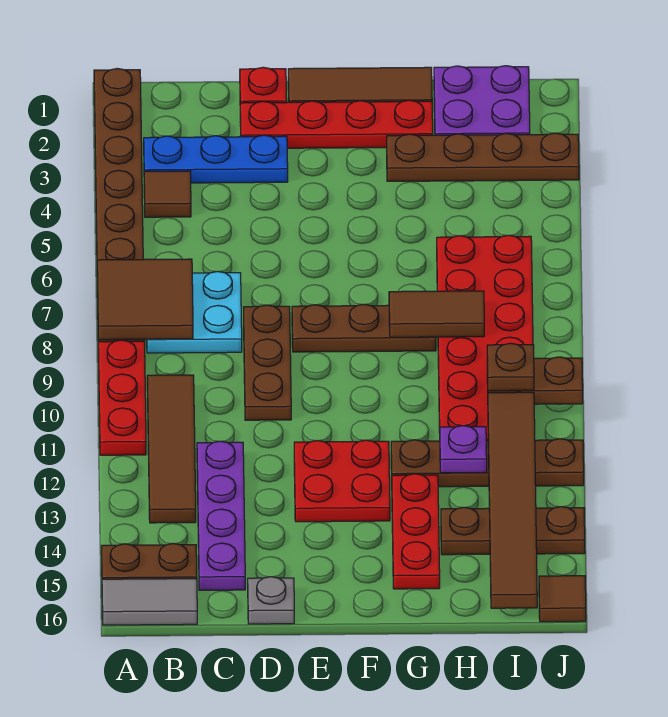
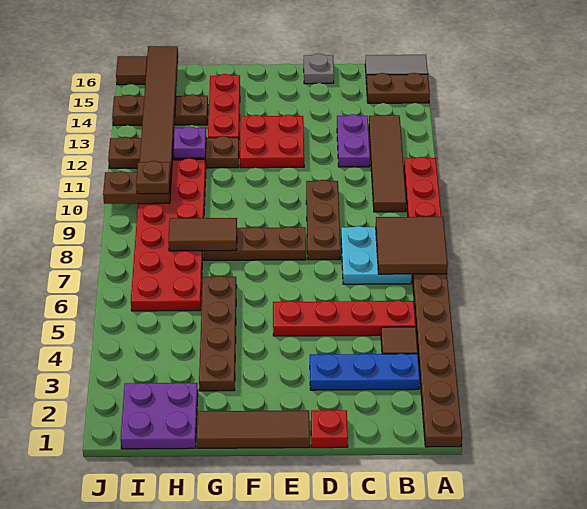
purple 1x4 plate [197,441,245,590] -> purple 1x2 plate [337,114,370,167]
red 1x4 plate [240,100,433,148] -> red 1x4 plate moved to [273,300,416,336]
brown 1x4 plate [387,133,579,181] -> brown 1x4 plate turned to [199,276,237,391]

